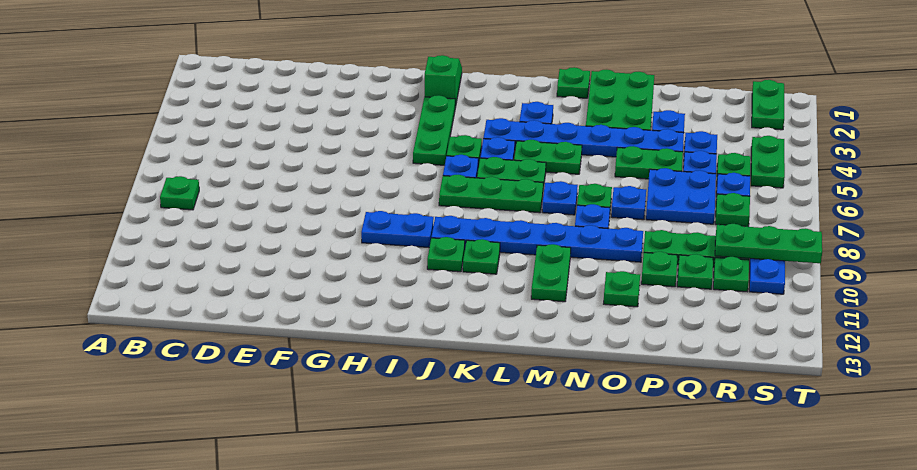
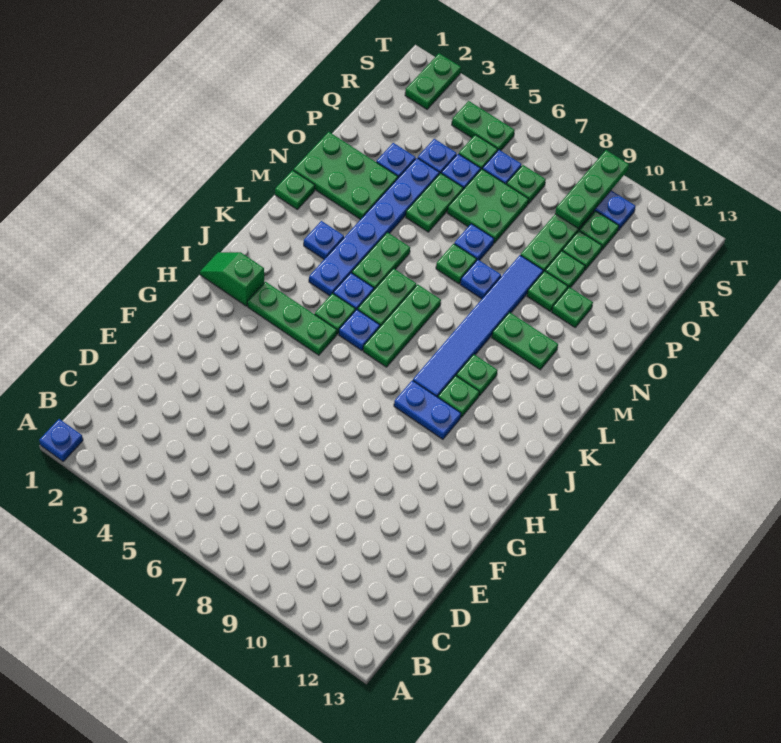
green 1x1 plate [160,176,199,210] -> green 1x1 plate moved to [527,271,568,311]
blue 1x2 plate [361,211,434,248] -> blue 1x2 plate turned to [394,380,461,439]
blue 1x6 plate [431,216,643,262] -> blue 1x6 tile [413,255,543,397]
blue 1x1 plate [542,181,578,215] -> blue 1x1 plate moved to [39,419,83,461]
blue 2x2 plate [646,168,716,224] -> green 2x2 plate [447,169,529,243]
green 1x2 plate [752,80,784,130] -> green 1x2 plate turned to [405,53,461,109]

